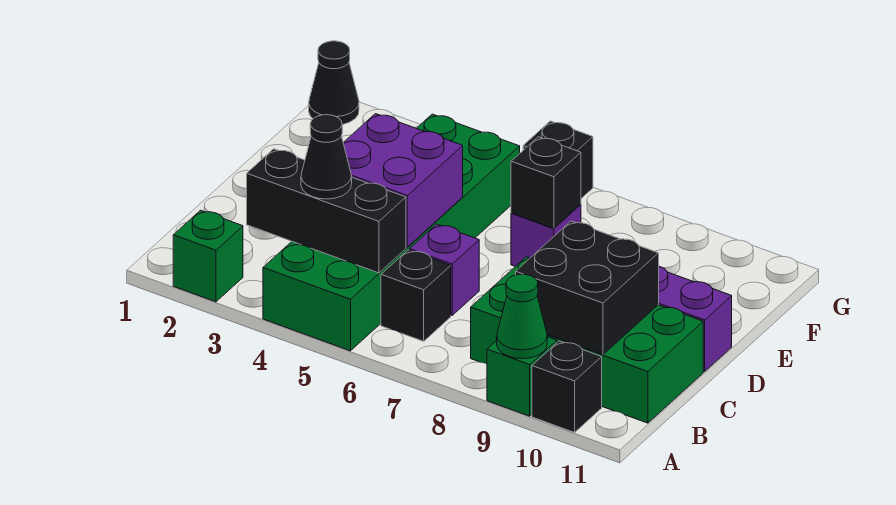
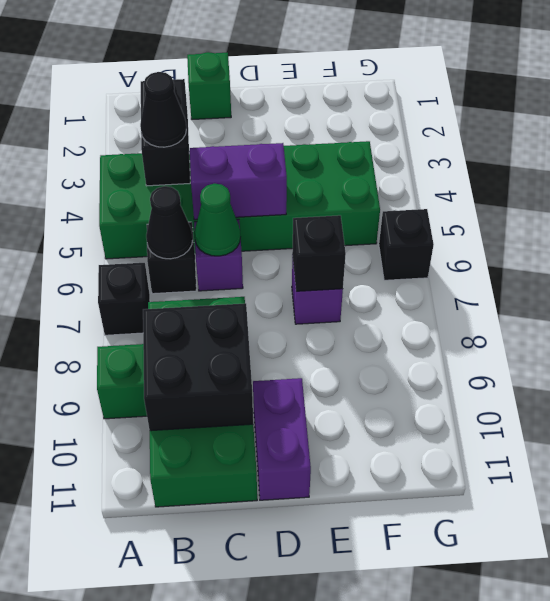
green 1x1 brick [173,210,243,302] -> green 1x1 brick moved to [187,52,231,120]
green 1x1 cone [497,274,547,359] -> green 1x1 cone moved to [194,184,241,256]
black 1x1 brick [532,341,602,432] -> black 1x1 brick moved to [98,263,150,335]
black 1x3 brick [247,149,406,273] -> black 1x2 brick [141,79,190,186]
purple 2x2 brick [343,114,463,247] -> purple 1x2 brick [190,143,287,220]
black 1x1 cone [309,41,359,125] -> black 1x1 cone moved to [146,186,193,259]

